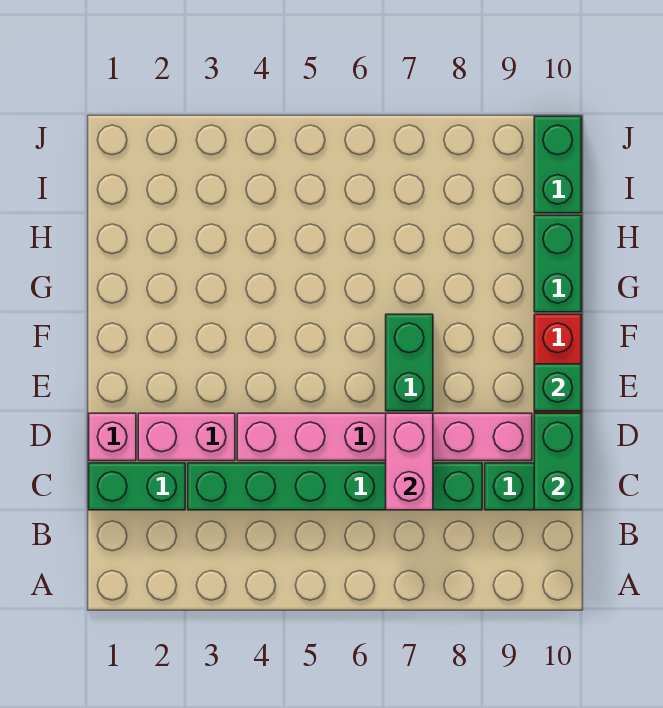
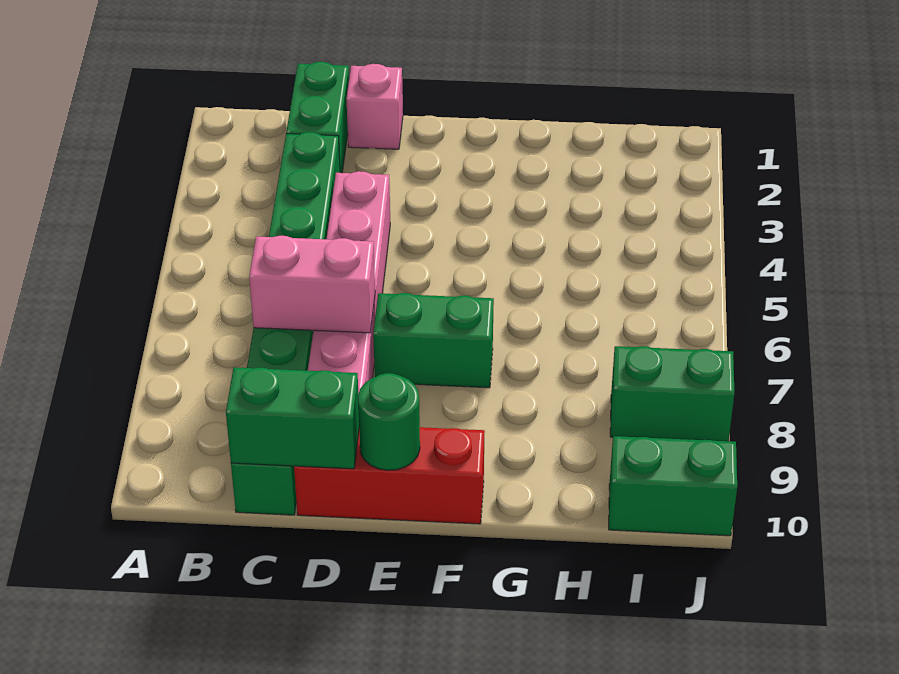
pink 1x2 brick [138,413,235,461] -> none
green 1x1 brick [534,364,581,411] -> green 1x1 round brick [358,373,420,470]
green 1x2 brick [534,215,581,312] -> green 1x2 brick moved to [610,346,735,441]

